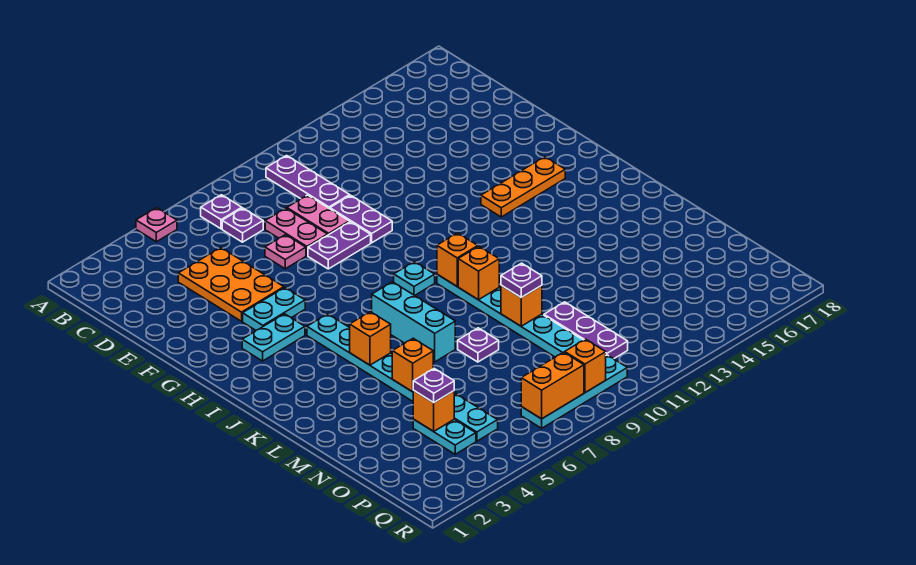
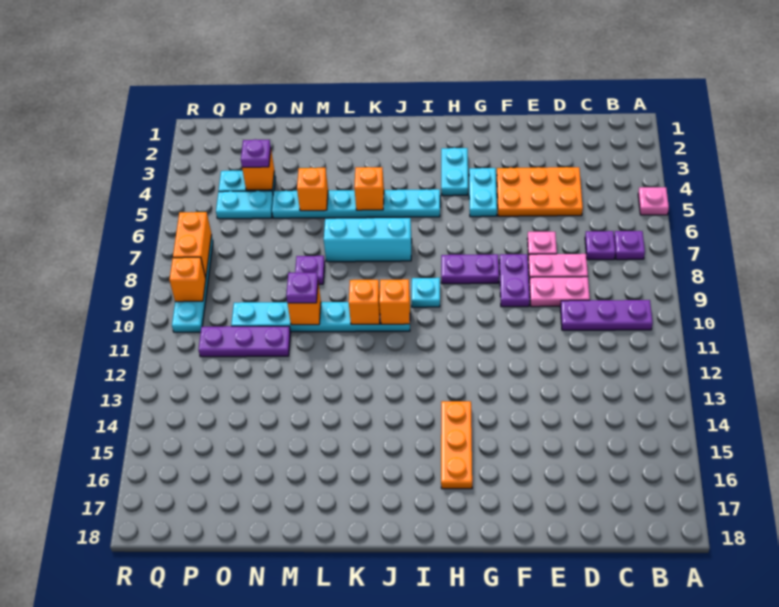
purple 1x2 plate [330,195,392,243] -> purple 1x2 plate moved to [441,254,499,284]

